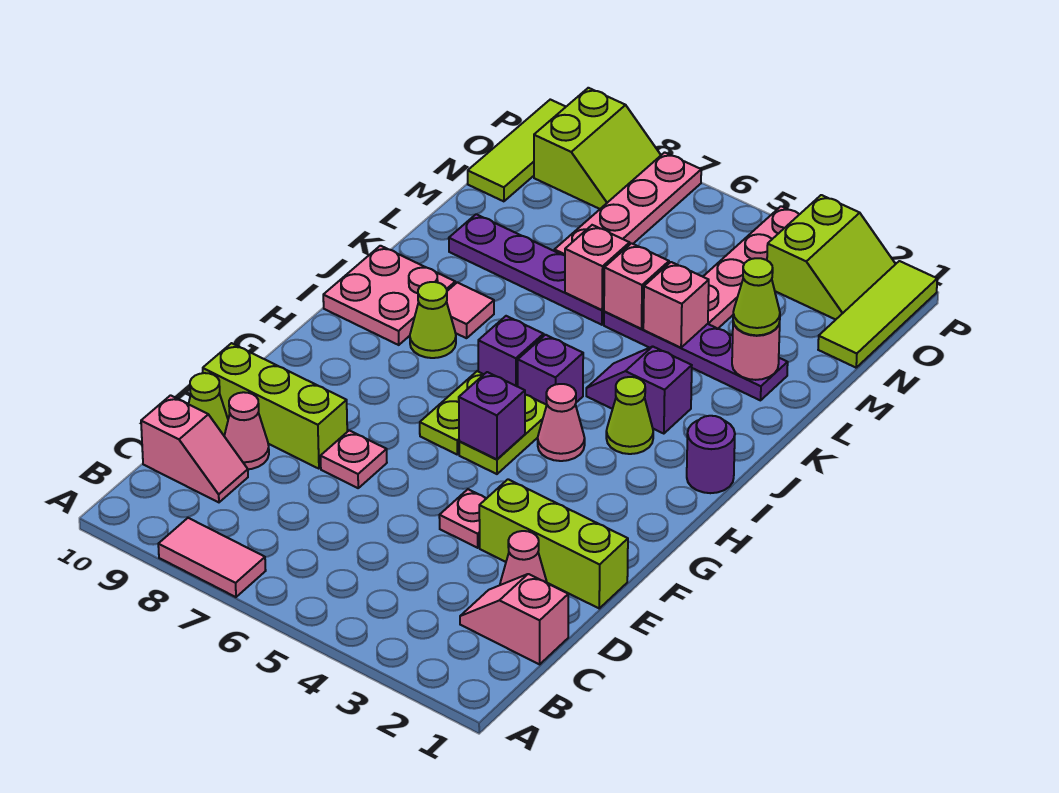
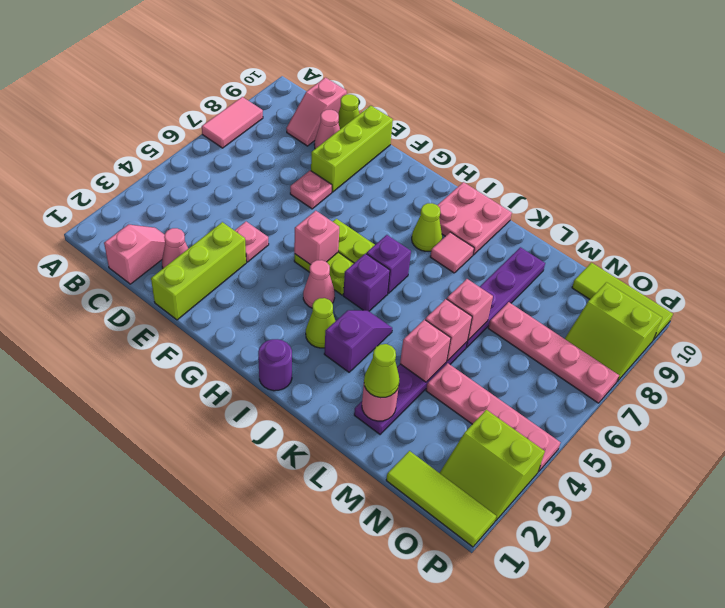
purple 1x1 brick [459,372,525,460] -> pink 1x1 brick [294,211,339,265]

